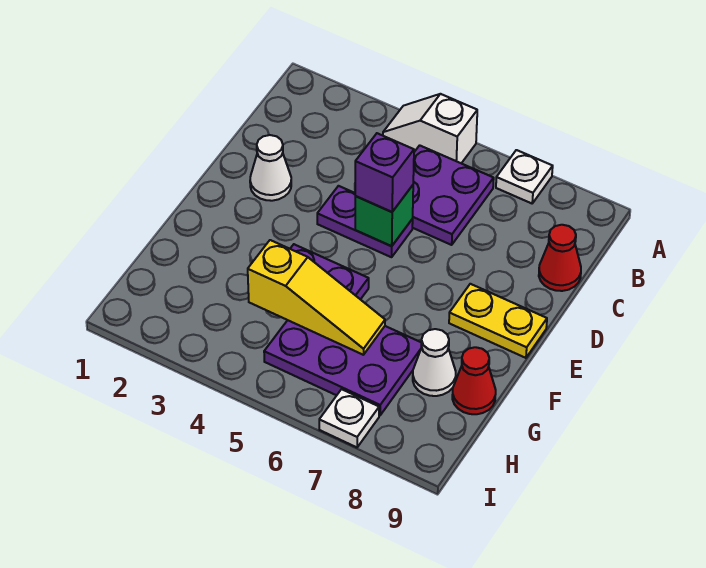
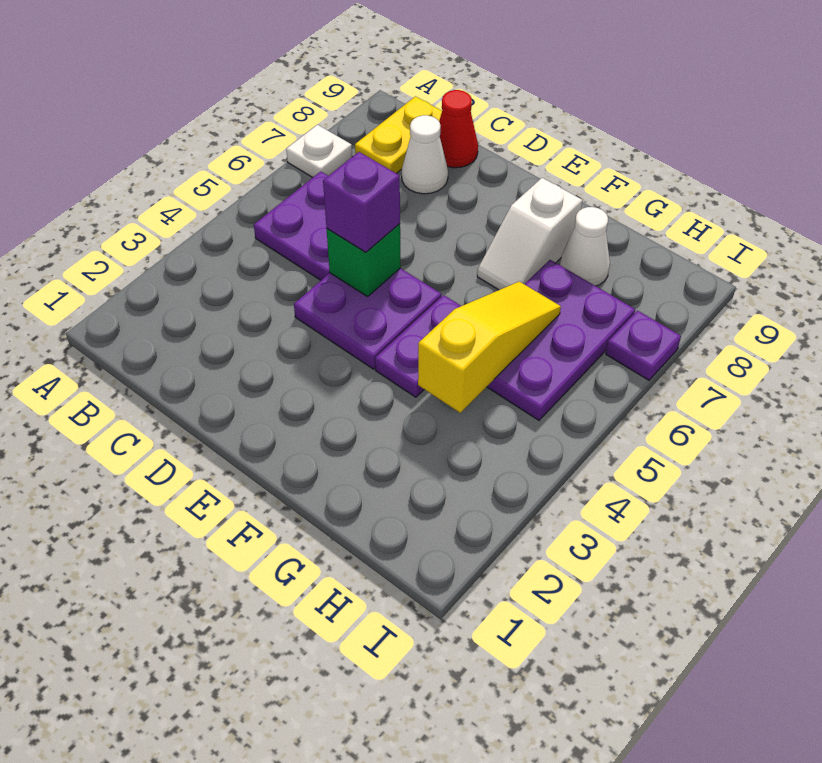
white 1x2 slope [383,94,477,163] -> white 1x2 slope moved to [477,178,582,290]
white 1x1 cone [250,135,291,201] -> white 1x1 cone moved to [402,115,448,194]
purple 1x2 plate [317,186,413,257] -> purple 2x2 plate [294,268,441,369]
yellow 1x2 plate [449,284,547,358] -> yellow 1x2 plate moved to [355,96,442,173]
red 1x1 cone [452,347,496,414] -> none
white 1x1 plate [319,389,379,447] -> purple 1x1 plate [606,311,681,380]

